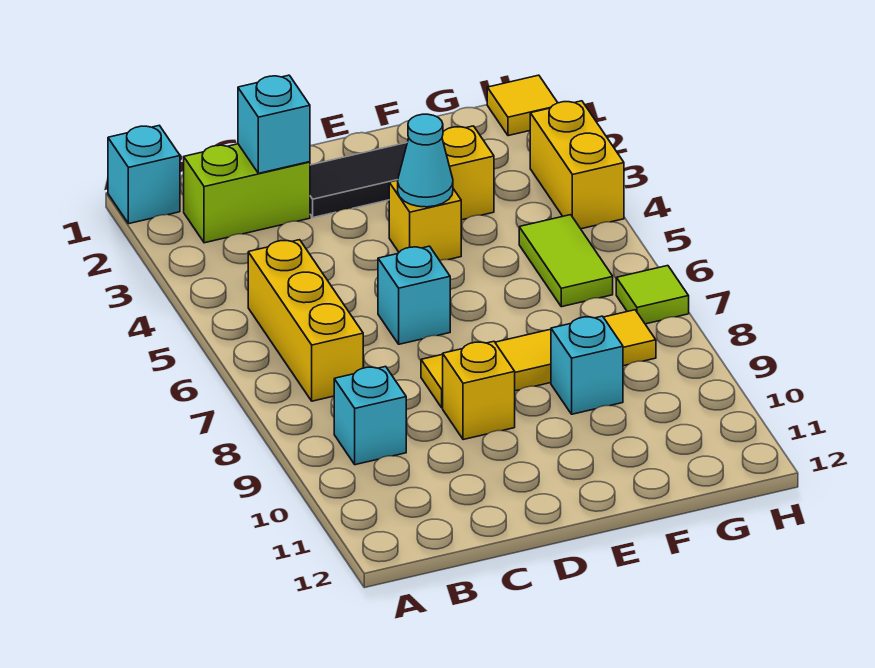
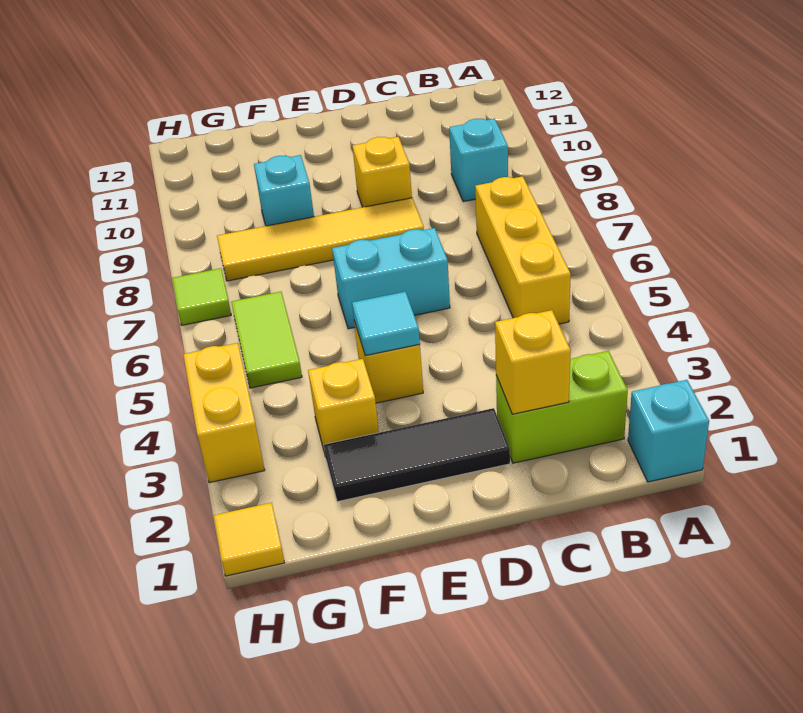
cyan 1x1 brick [238,75,310,173] -> yellow 1x1 brick [495,310,571,414]
cyan 1x1 brick [378,246,450,344] -> cyan 1x2 brick [332,228,450,329]
cyan 1x1 cone [398,114,453,207] -> cyan 1x1 tile [352,292,420,356]

